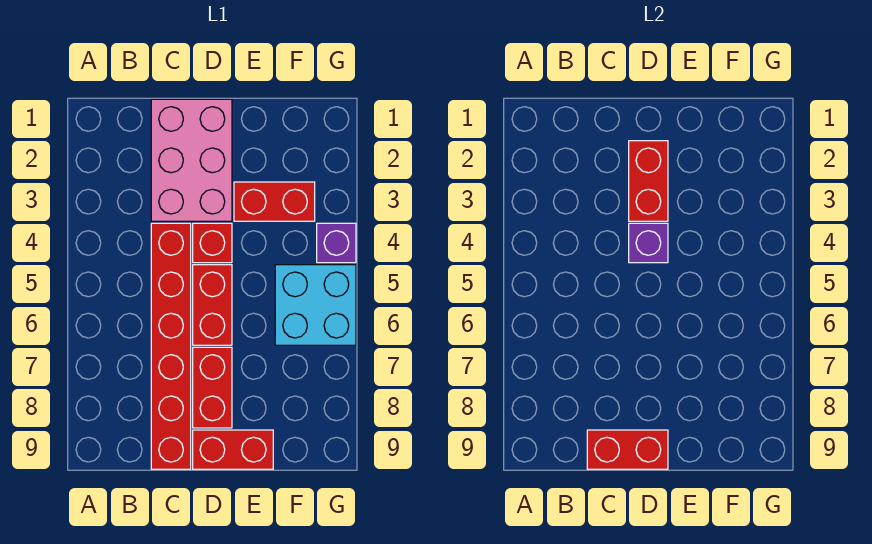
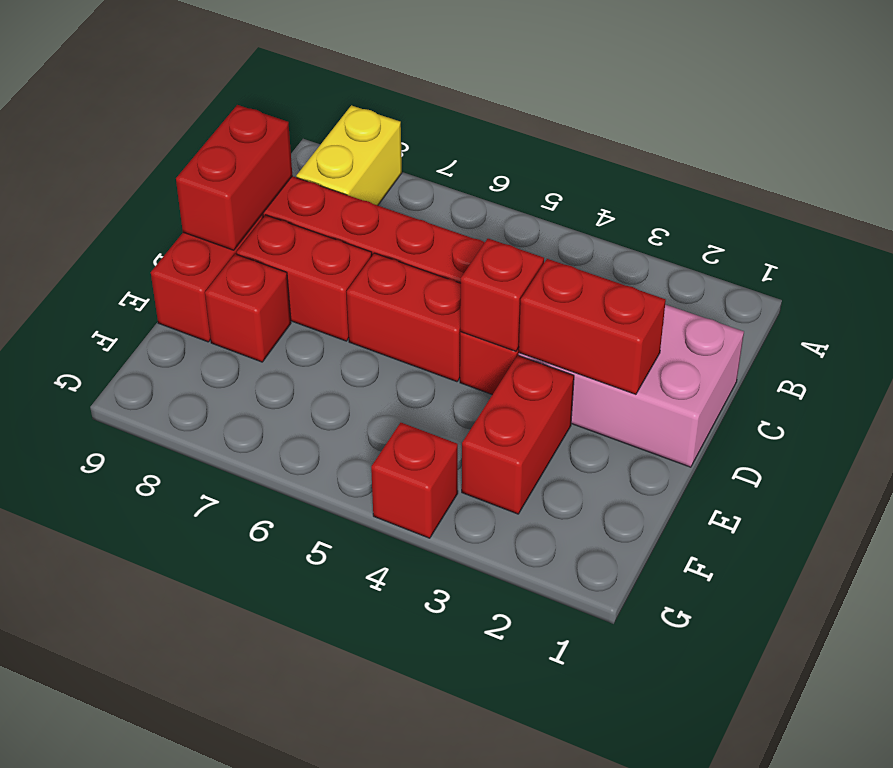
none -> yellow 1x2 brick [296,105,402,205]
purple 1x1 brick [629,223,668,263] -> red 1x1 brick [460,239,544,351]
none -> red 1x1 brick [205,254,291,362]
cyan 2x2 brick [275,265,356,345] -> none
purple 1x1 brick [317,223,356,263] -> red 1x1 brick [371,423,458,538]

